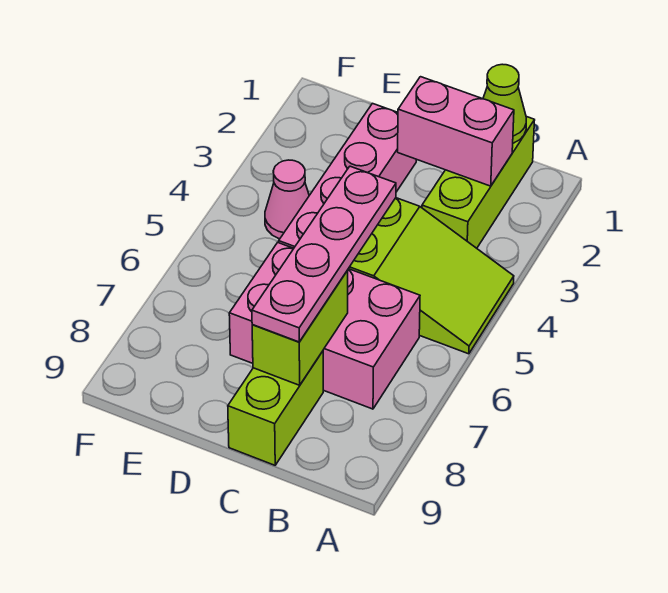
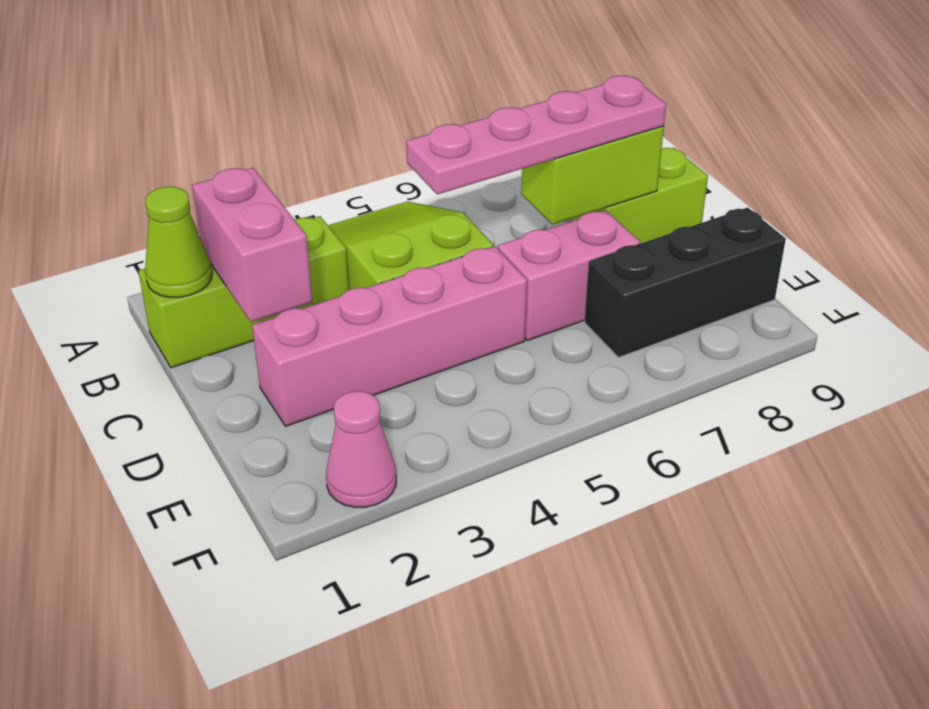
pink 2x3 brick [229,242,420,409] -> pink 1x2 brick [498,210,640,341]
pink 1x1 cone [265,160,309,239] -> pink 1x1 cone moved to [326,391,396,507]
none -> black 1x3 brick [585,207,786,357]

